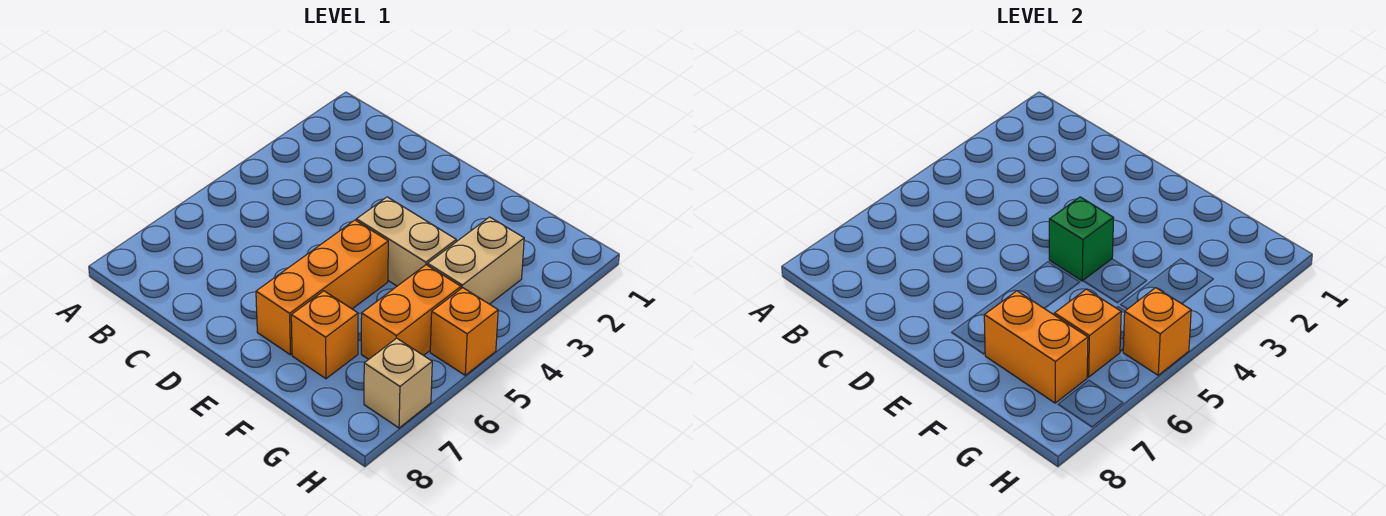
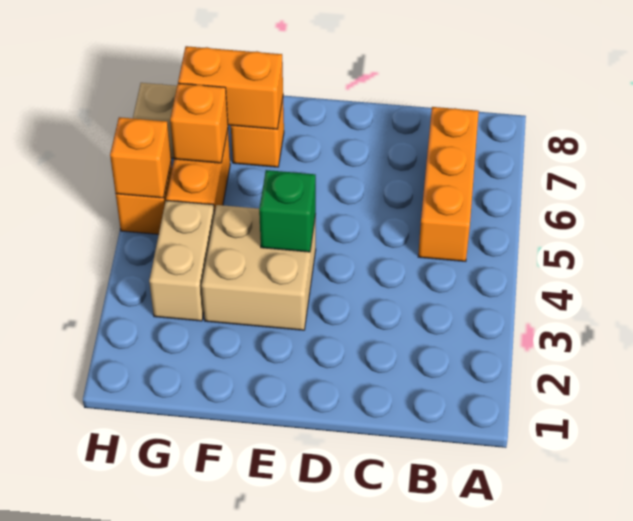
tan 1x2 brick [356,197,456,286] -> tan 2x2 brick [202,205,316,330]
orange 1x3 brick [256,220,388,355] -> orange 1x3 brick moved to [418,107,479,261]

